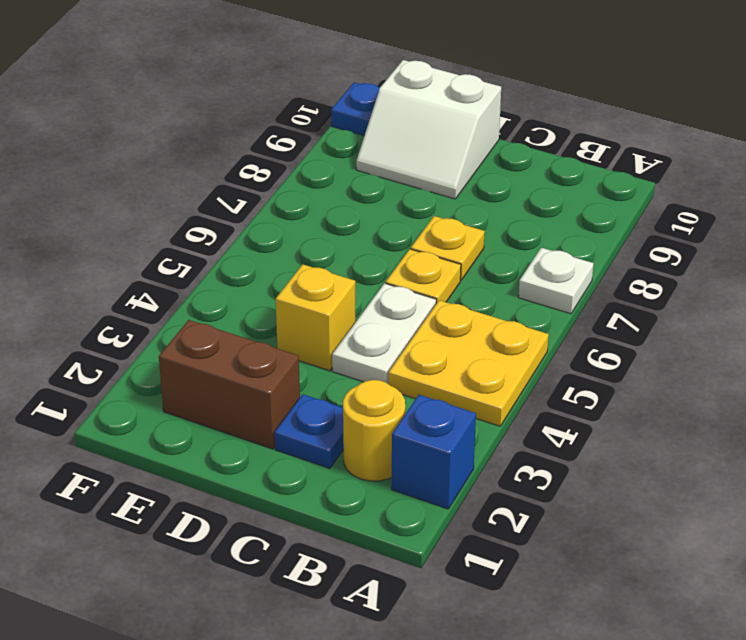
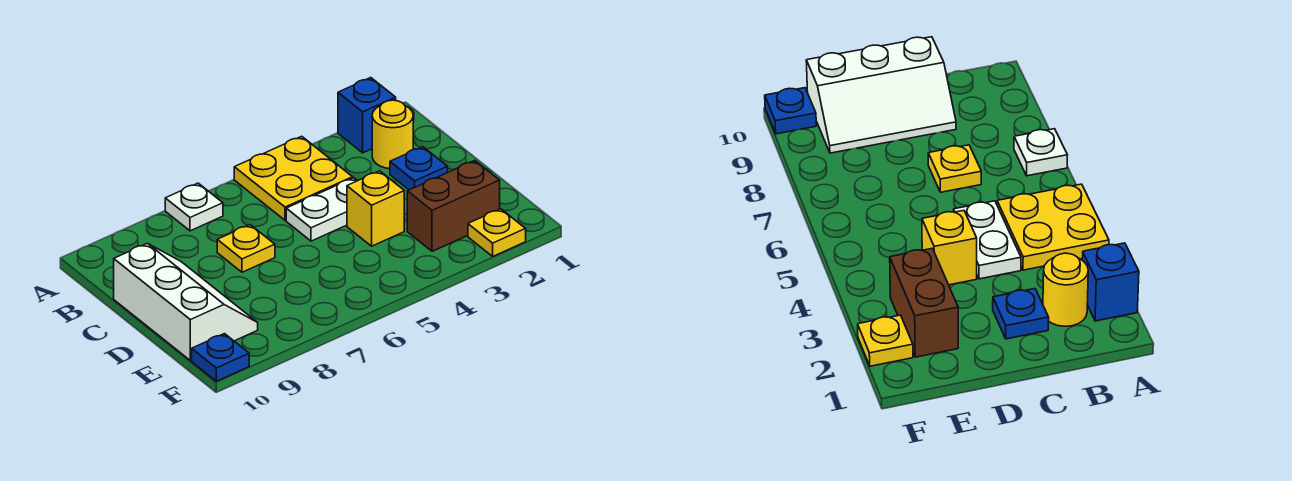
yellow 1x1 plate [386,249,461,304] -> yellow 1x1 plate moved to [468,209,526,256]
brown 1x2 brick [159,320,300,449] -> brown 1x2 brick turned to [407,160,500,251]
white 2x2 slope [356,60,501,199] -> white 2x3 slope [114,243,258,361]

